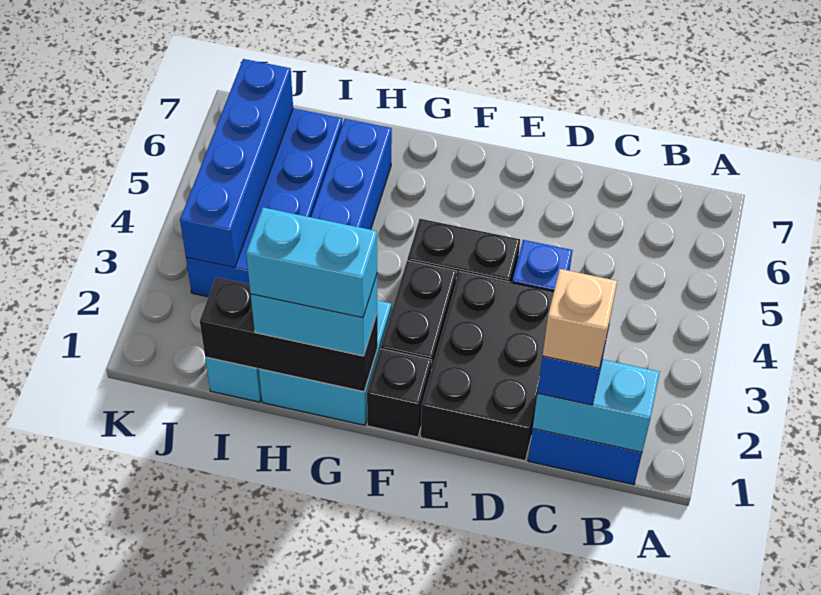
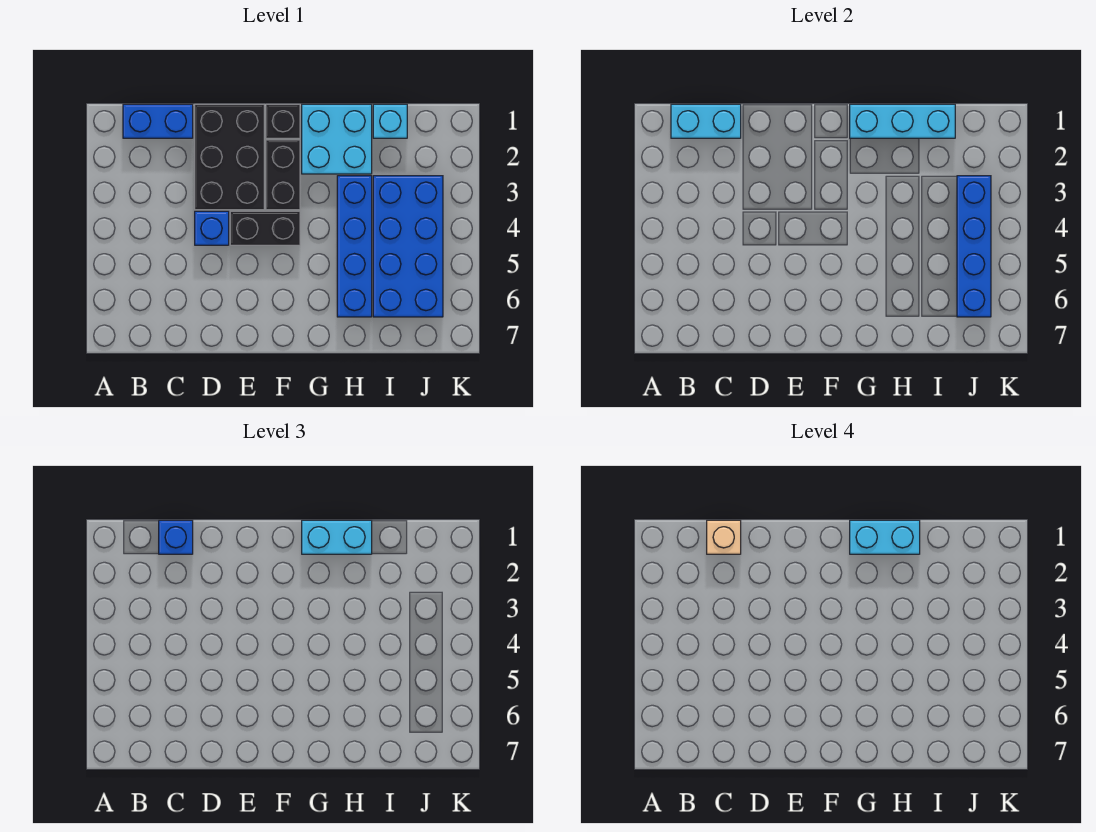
black 1x3 brick [200,277,378,392] -> cyan 1x3 brick [850,104,955,138]

